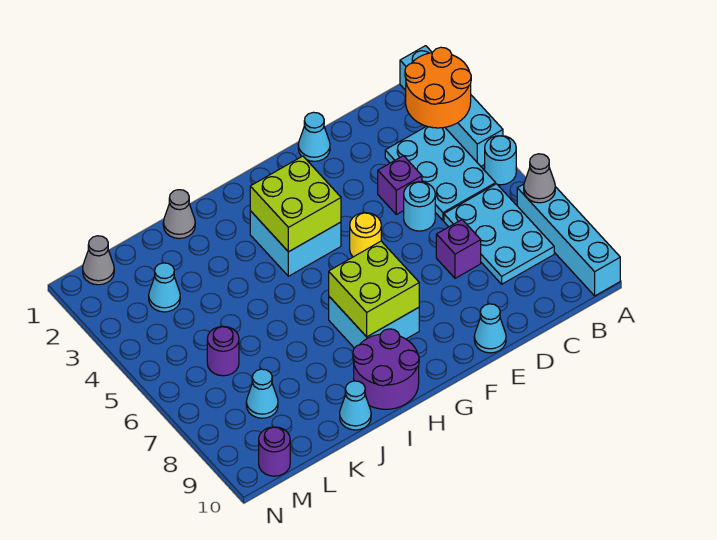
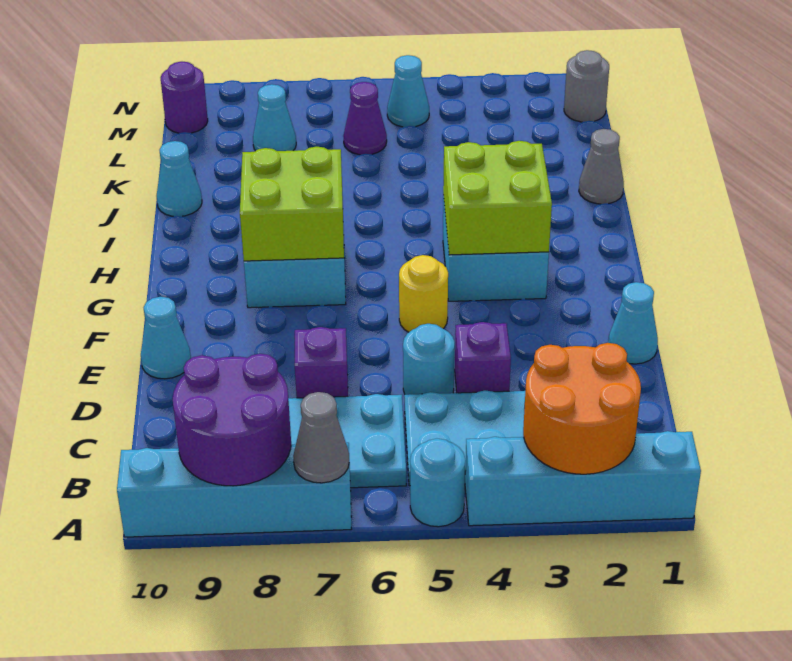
purple 2x2 round brick [353,329,419,409] -> purple 2x2 round brick moved to [173,354,291,486]
cyan 1x1 cone [149,263,180,312] -> cyan 1x1 cone moved to [387,55,429,127]
purple 1x1 round brick [207,326,239,376] -> purple 1x1 cone [343,82,387,155]
grey 1x1 cone [83,236,114,285] -> grey 1x1 round brick [564,50,609,122]

